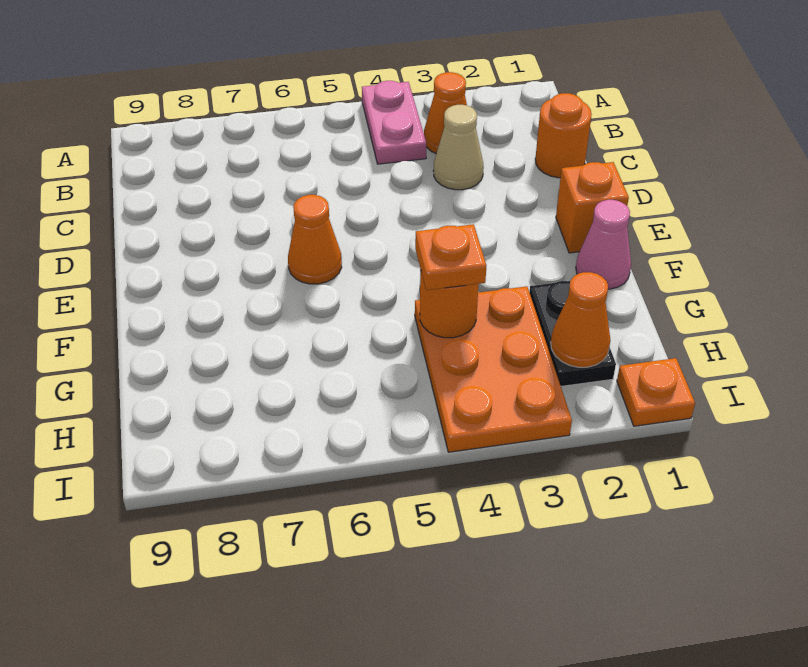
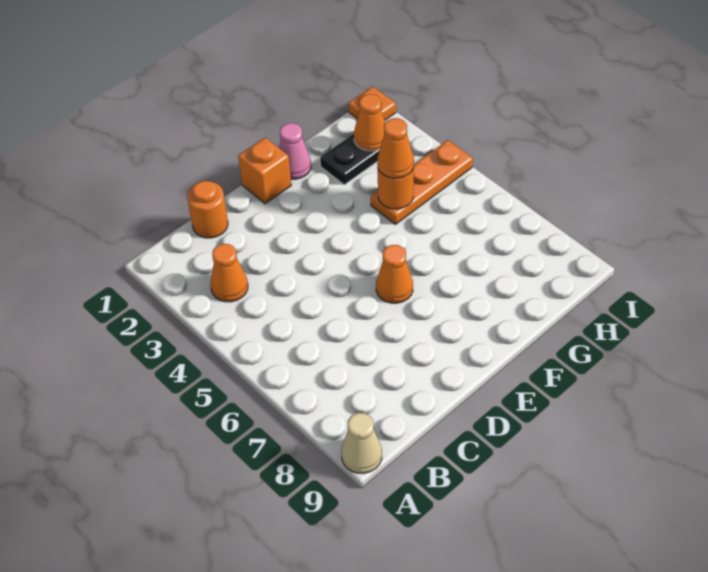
pink 1x2 plate [362,81,426,164] -> none
tan 1x1 cone [433,105,484,190] -> tan 1x1 cone moved to [341,413,382,473]
orange 2x3 plate [415,286,572,452] -> orange 1x3 plate [371,140,473,224]
orange 1x1 plate [415,224,486,290] -> orange 1x1 cone [377,118,414,178]

